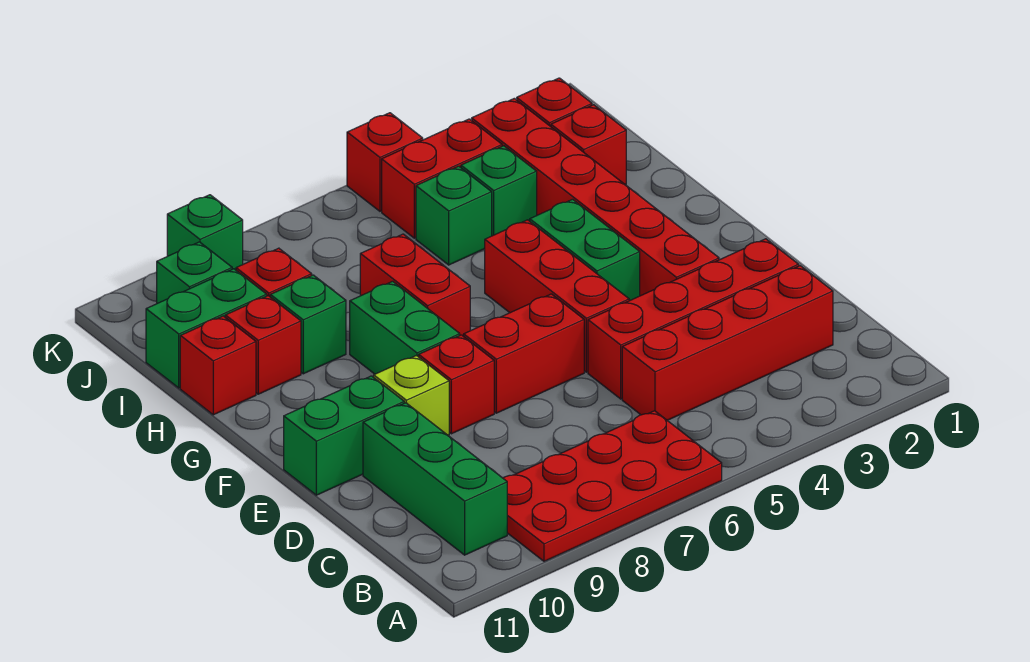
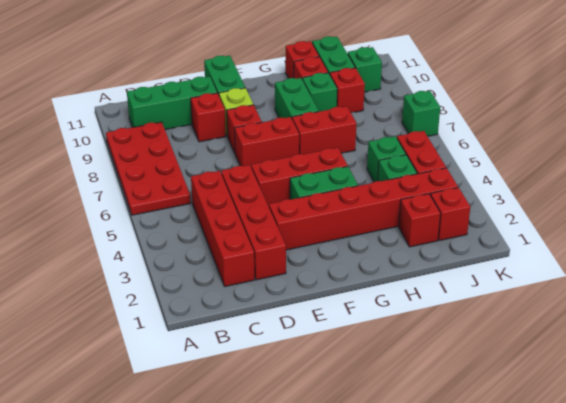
red 1x2 brick [464,294,584,413] -> red 1x2 brick turned to [235,117,299,166]
green 1x2 brick [350,281,460,374] -> green 1x2 brick turned to [275,78,319,118]
red 1x1 brick [347,113,423,211] -> red 1x1 brick moved to [191,93,226,142]
green 1x1 brick [167,195,243,270] -> green 1x1 brick moved to [402,91,440,136]

